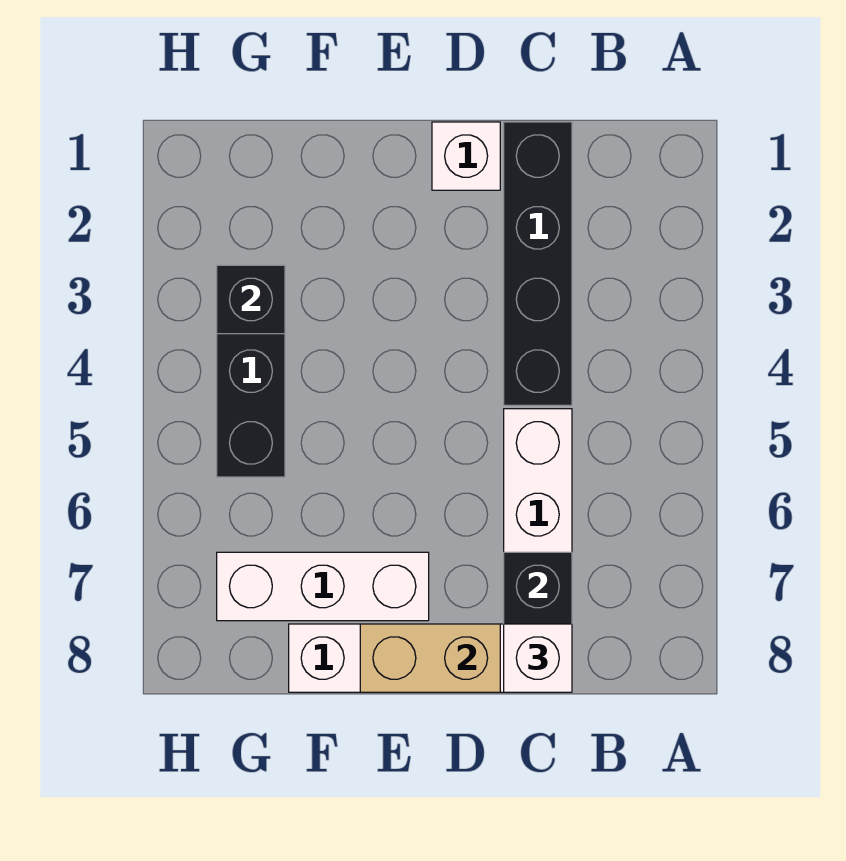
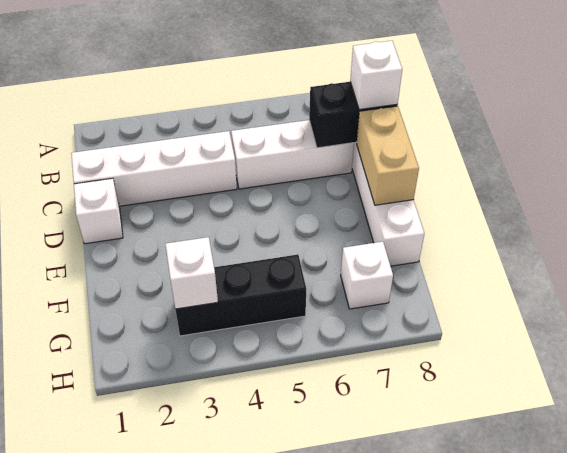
black 1x4 brick [504,122,572,405] -> white 1x4 brick [71,131,237,206]
white 1x3 brick [217,552,429,621] -> white 1x1 brick [341,242,393,309]
black 1x1 brick [217,265,285,334] -> white 1x1 brick [166,237,218,309]

